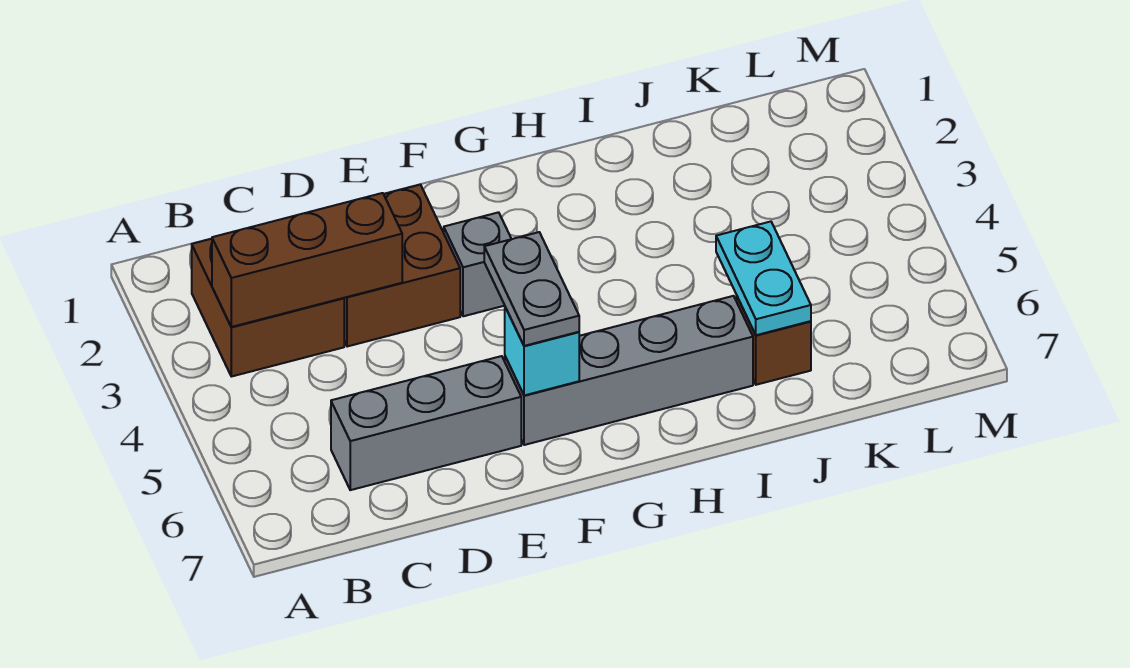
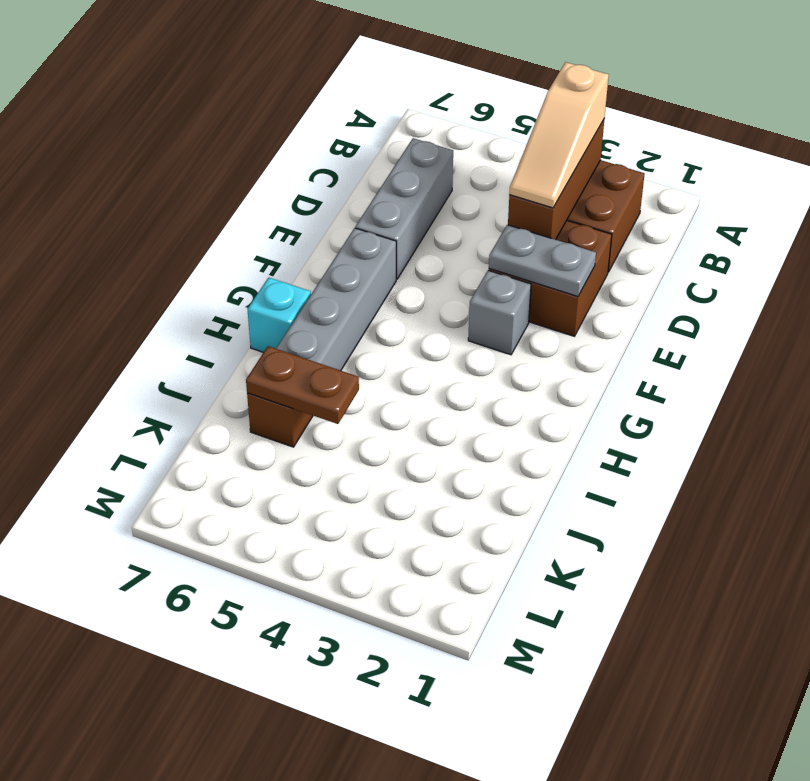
none -> tan 1x3 slope [509,62,609,208]
grey 1x2 plate [484,232,579,346] -> grey 1x2 plate moved to [489,225,596,296]
cyan 1x1 brick [505,307,579,395] -> cyan 1x1 brick moved to [247,278,311,352]
cyan 1x2 plate [716,222,811,335] -> brown 1x2 plate [246,346,359,424]

